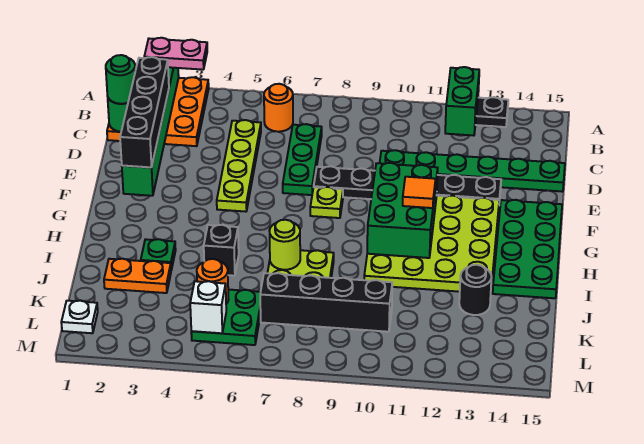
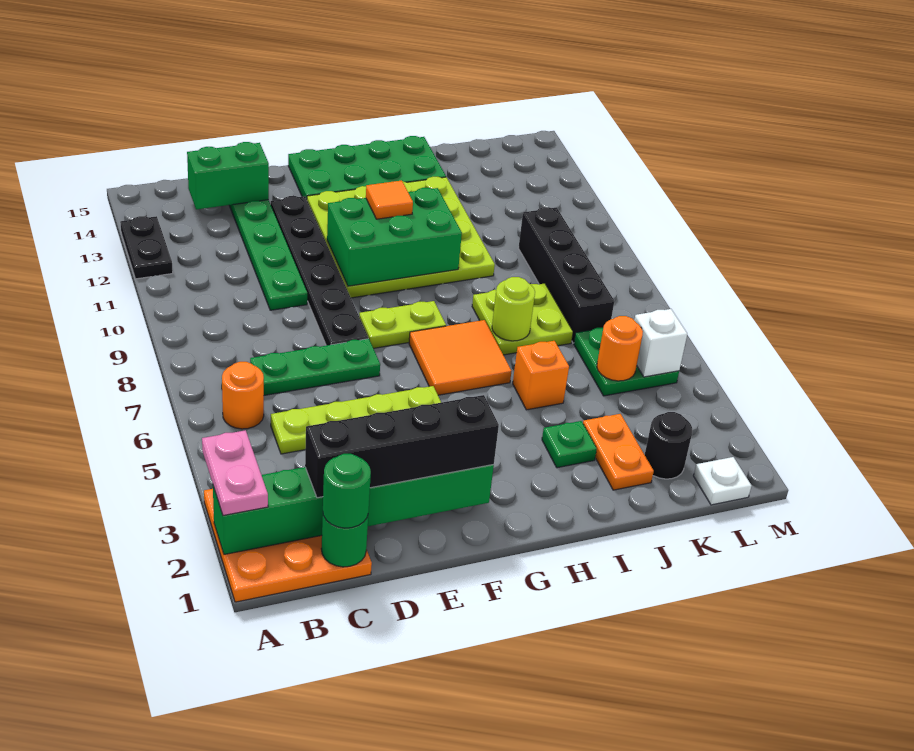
green 1x2 brick [445,67,479,136] -> green 1x2 brick moved to [187,142,269,209]
lime 1x1 plate [310,187,343,218] -> lime 1x2 plate [359,301,446,348]
none -> orange 2x2 tile [409,320,511,395]
black 1x1 brick [204,225,239,276] -> orange 1x1 brick [513,341,569,410]
black 1x1 round brick [459,265,492,315] -> black 1x1 round brick moved to [645,412,692,479]

